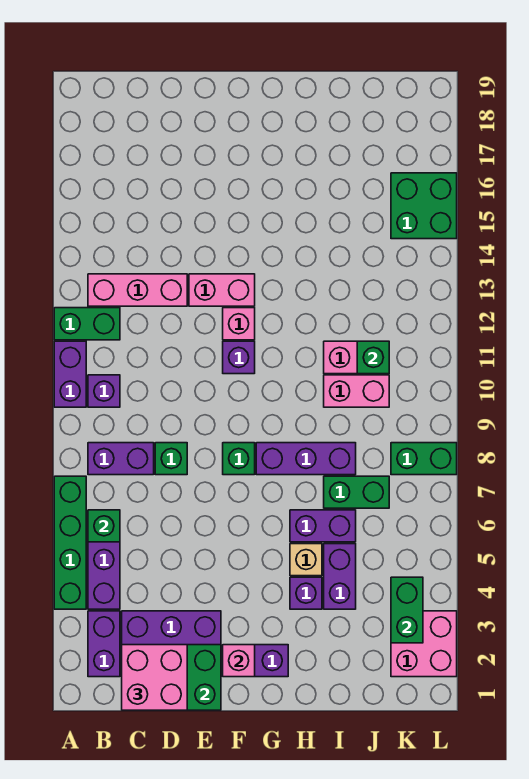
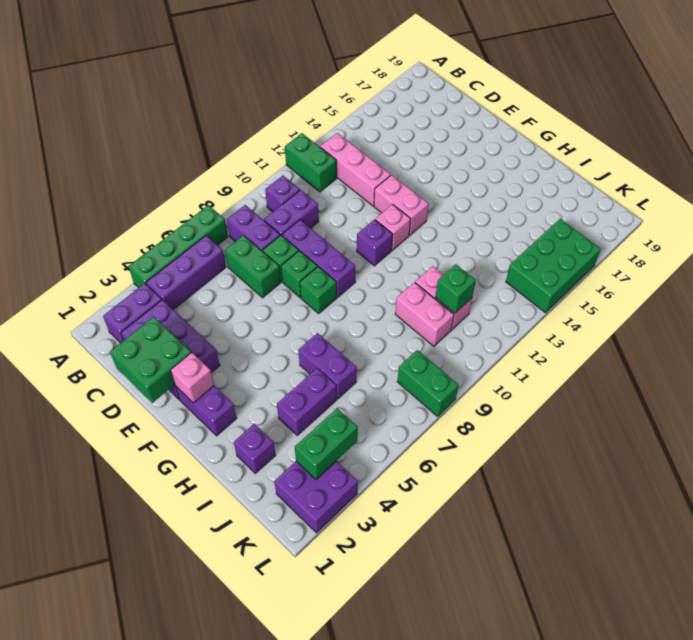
purple 1x2 brick [54,341,86,407] -> purple 1x2 brick moved to [264,190,319,235]
green 1x1 brick [88,510,120,542] -> green 1x1 brick moved to [281,251,317,297]
pink 2x2 brick [122,645,187,710] -> none
purple 1x3 brick [256,443,356,475] -> purple 1x3 brick moved to [282,220,355,297]
purple 1x1 brick [290,577,322,609] -> purple 1x1 brick moved to [234,424,276,473]
tan 1x1 brick [290,544,322,576] -> none
green 1x2 brick [324,476,389,508] -> green 1x2 brick moved to [225,235,281,298]
pink 2x2 brick [391,611,457,677] -> purple 2x2 brick [274,461,358,533]
green 2x2 brick [391,173,457,239] -> green 2x3 brick [506,219,601,313]

